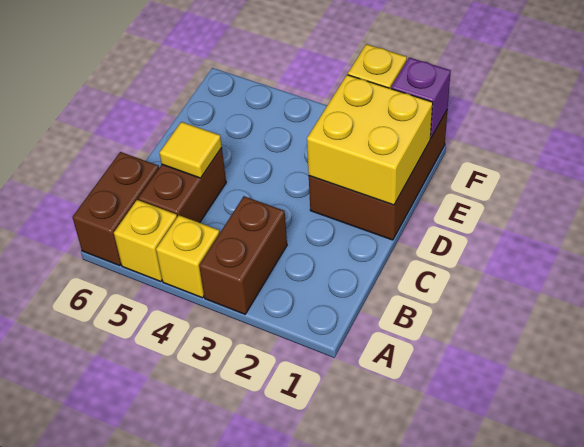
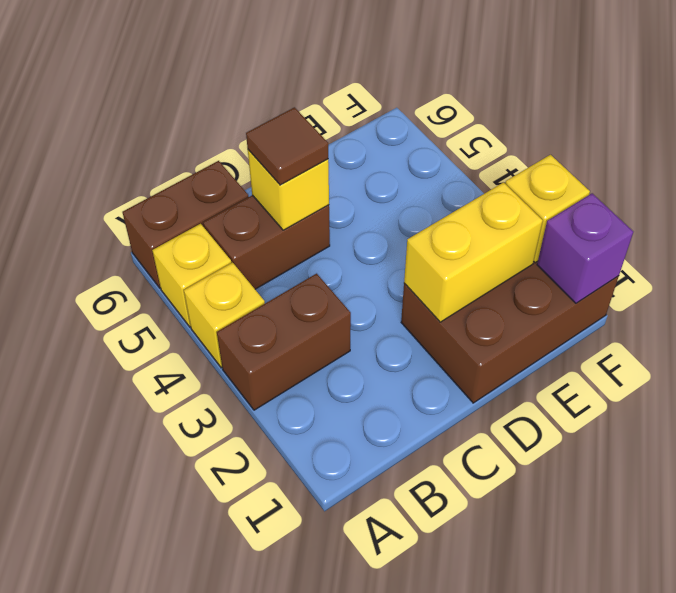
yellow 1x1 tile [159,122,222,178] -> yellow 1x1 brick [248,150,329,230]
none -> brown 1x1 tile [246,107,328,185]
yellow 2x2 brick [307,75,433,205] -> yellow 1x2 brick [404,182,543,322]

